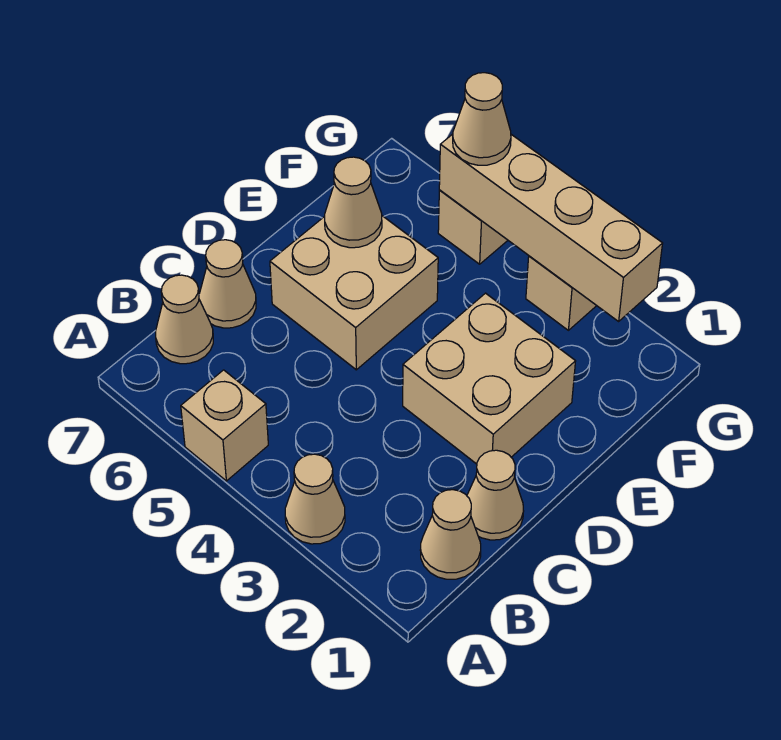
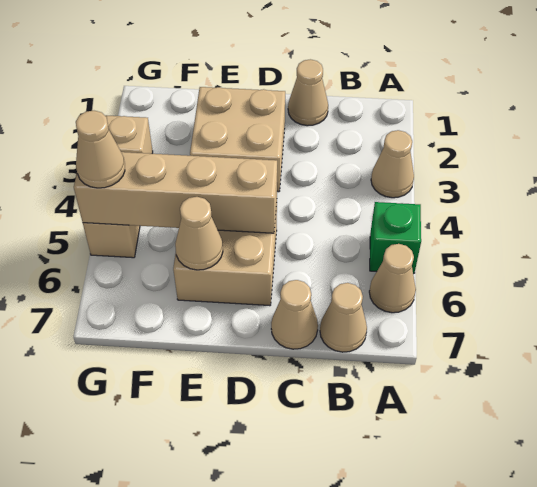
tan 1x1 brick [181,370,268,481] -> green 1x1 brick [370,202,421,274]
tan 1x1 cone [420,490,481,579] -> tan 1x1 cone moved to [369,244,416,313]
tan 1x4 brick [439,134,663,321] -> tan 1x4 brick turned to [74,152,277,233]

